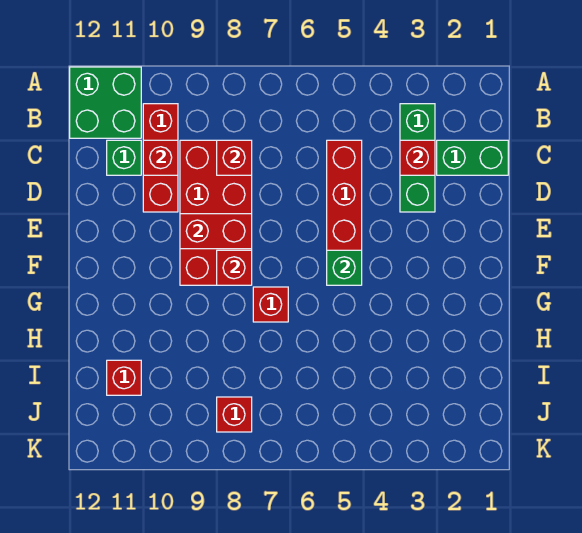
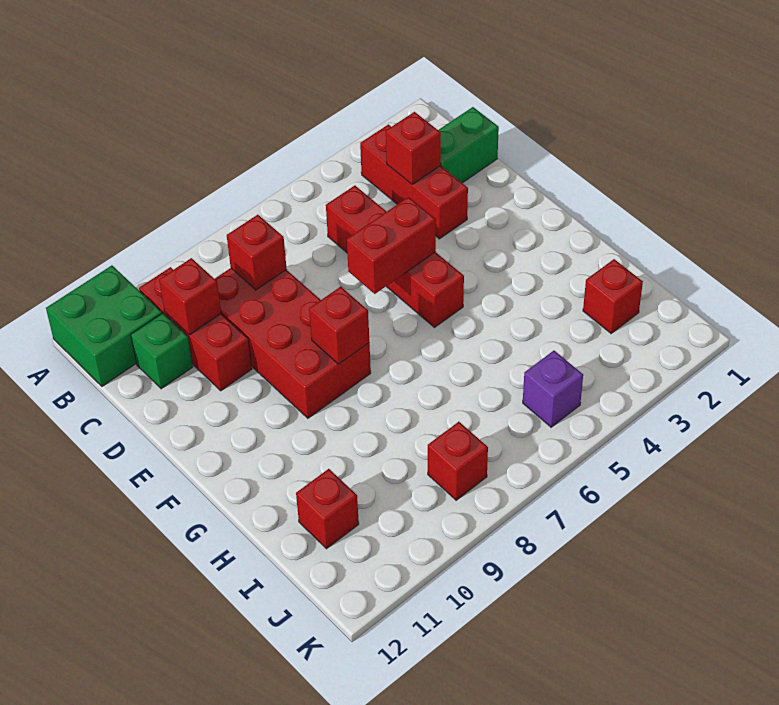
green 1x3 brick [400,104,435,212] -> red 1x3 brick [360,125,468,239]
red 1x2 brick [180,214,252,249] -> red 1x2 brick moved to [347,197,436,294]
green 1x1 brick [327,250,362,285] -> none
red 1x1 brick [253,287,288,322] -> red 1x1 brick moved to [583,259,643,333]
none -> purple 1x1 brick [523,351,583,427]

